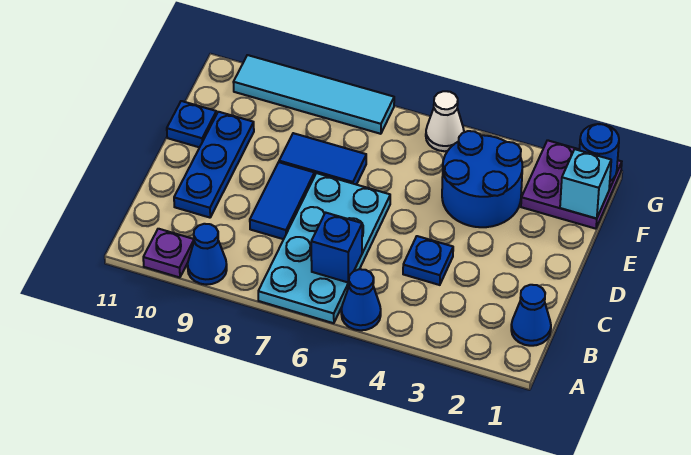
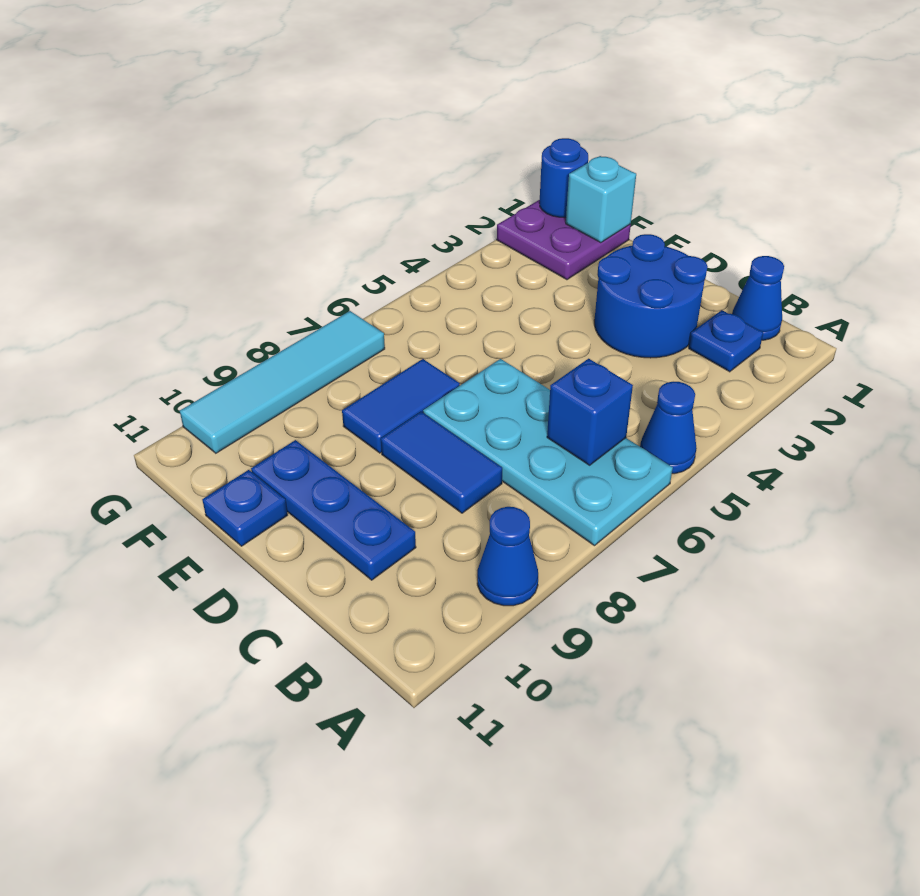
purple 1x1 plate [143,229,194,278] -> none
blue 1x1 plate [403,236,453,285] -> blue 1x1 plate moved to [689,310,763,372]
blue 2x2 round brick [442,131,523,227] -> blue 2x2 round brick moved to [594,234,708,358]
white 1x1 cone [426,91,464,151] -> none

